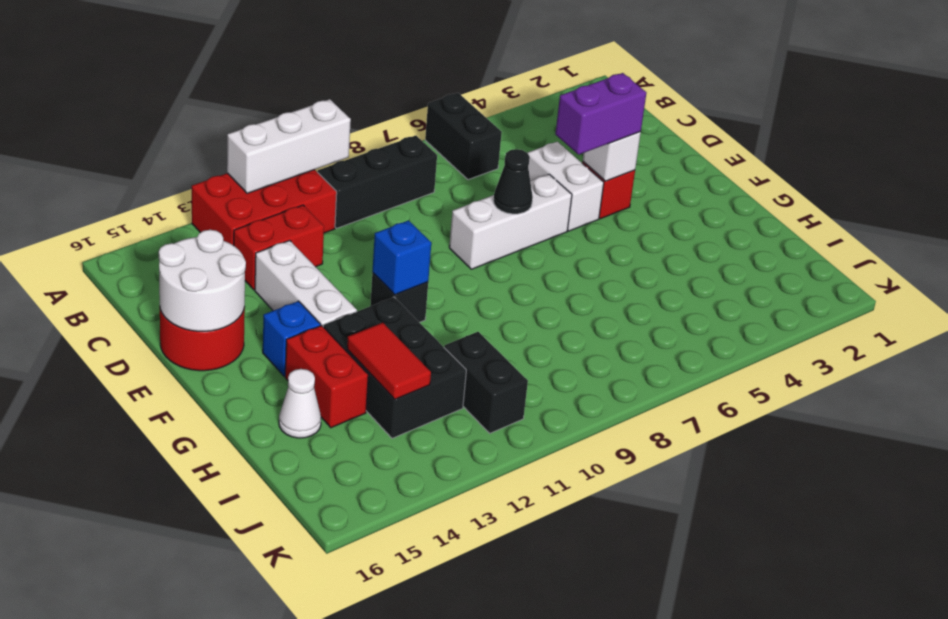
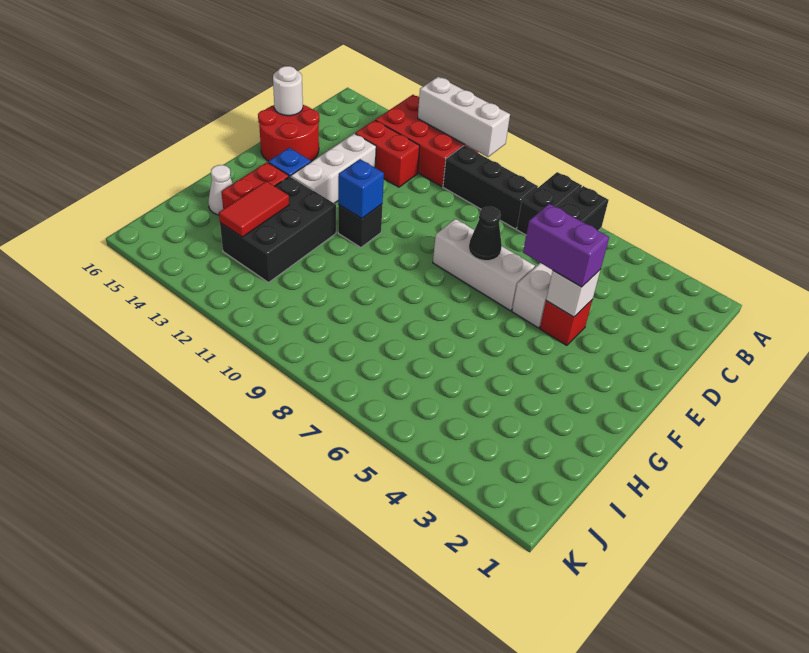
white 2x2 round brick [159,230,246,331] -> white 1x1 round brick [273,66,303,116]
black 1x2 brick [444,332,528,433] -> black 1x2 brick moved to [517,172,582,235]

